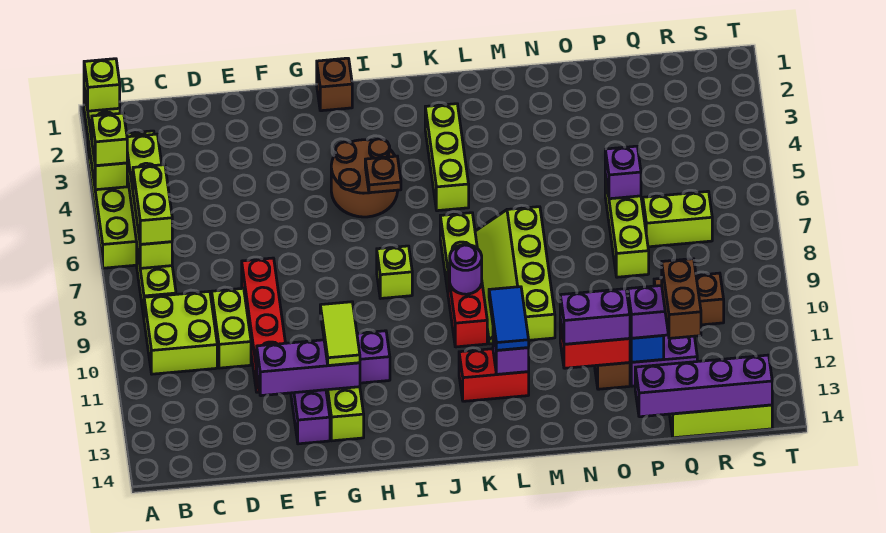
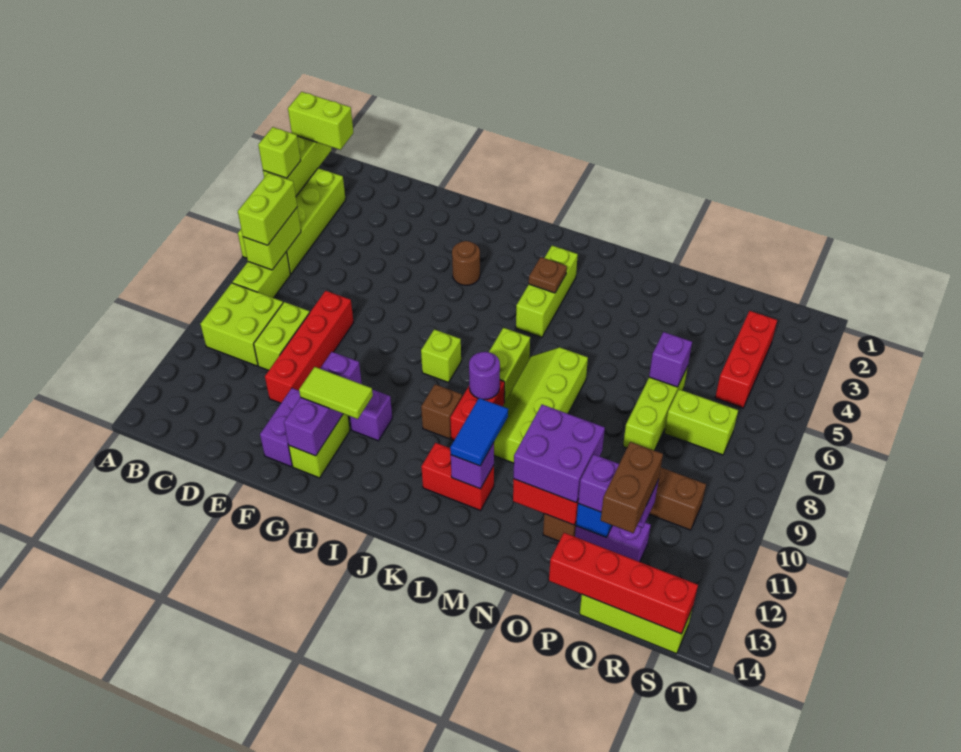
lime 1x1 brick [84,59,120,111] -> lime 1x2 brick [288,92,353,150]
lime 1x4 brick [127,134,172,268] -> lime 1x2 brick [243,208,301,270]
purple 1x3 brick [256,340,360,396] -> purple 1x3 brick turned to [284,352,362,456]
lime 1x2 tile [320,302,360,366] -> lime 1x2 tile turned to [299,367,373,419]
brown 1x1 brick [317,58,352,111] -> brown 1x1 brick moved to [421,384,462,439]
brown 2x2 round brick [331,139,398,217] -> brown 1x1 round brick [452,241,480,285]
brown 1x1 plate [365,156,401,193] -> brown 1x1 plate moved to [529,257,567,293]
purple 1x2 brick [560,289,630,344] -> purple 2x2 brick [514,405,605,503]
purple 1x4 brick [635,355,772,417] -> red 1x4 brick [549,533,698,634]
none -> red 1x3 brick [715,311,777,408]

